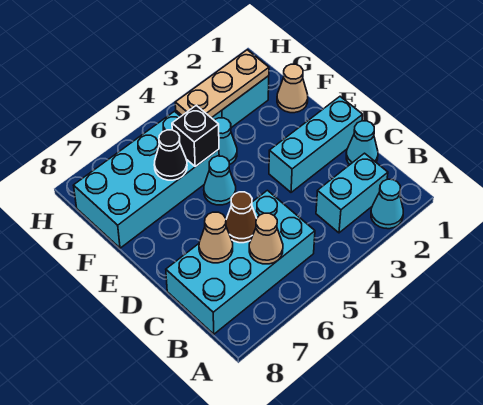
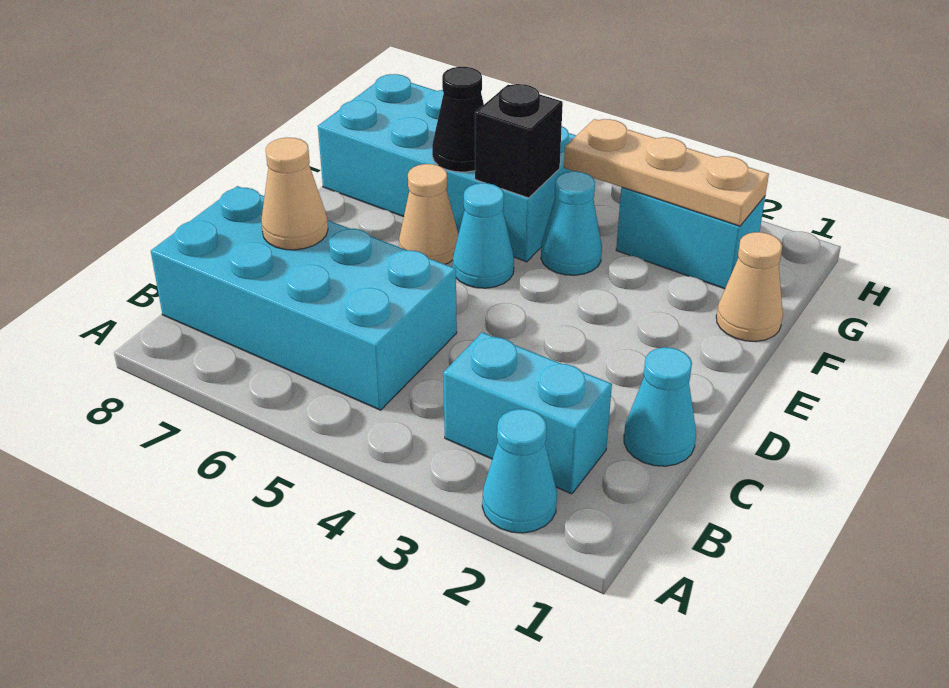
tan 1x1 cone [249,213,283,264] -> tan 1x1 cone moved to [399,164,458,264]
brown 1x1 cone [226,192,257,243] -> none
cyan 1x3 brick [269,97,363,192] -> none

